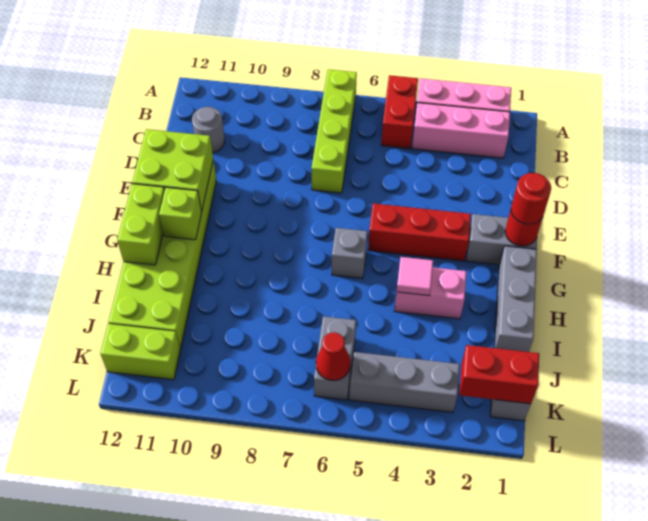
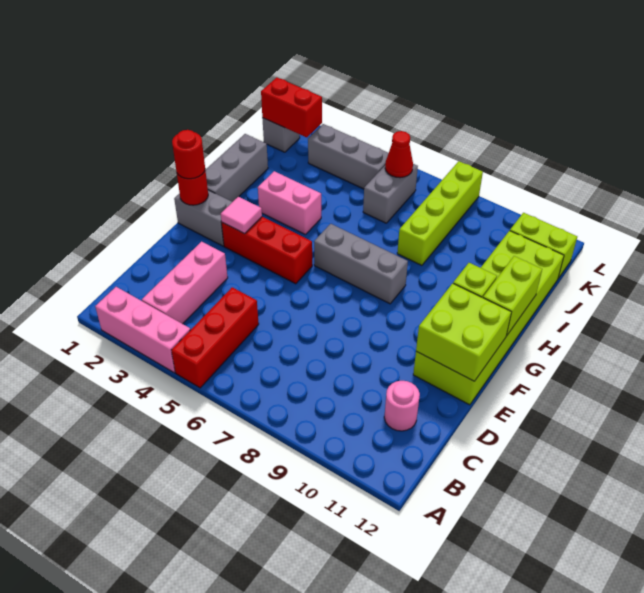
red 1x2 brick [381,75,418,149] -> red 1x3 brick [171,287,259,388]
lime 1x4 brick [311,69,357,193] -> lime 1x4 brick moved to [397,161,483,265]
pink 1x3 brick [412,103,510,158] -> pink 1x3 brick turned to [142,242,228,324]
grey 1x1 round brick [192,107,225,153] -> pink 1x1 round brick [384,381,420,431]
grey 1x1 brick [332,228,368,279] -> grey 1x3 brick [314,224,408,304]
pink 1x1 tile [397,257,433,296] -> pink 1x1 tile moved to [221,197,262,234]

